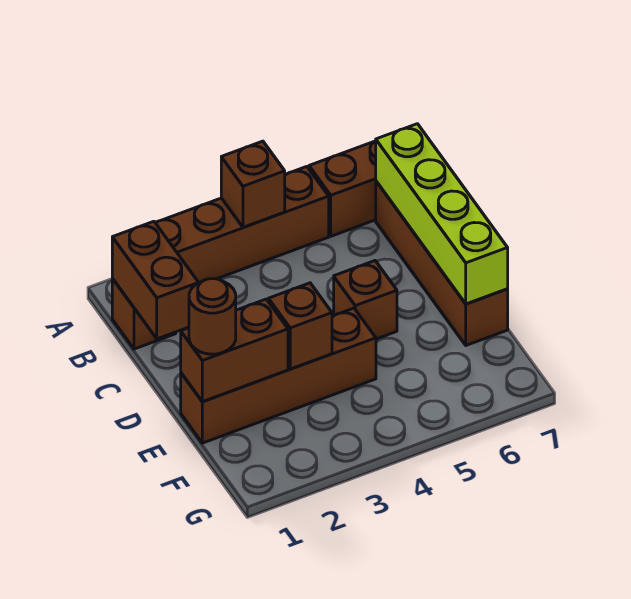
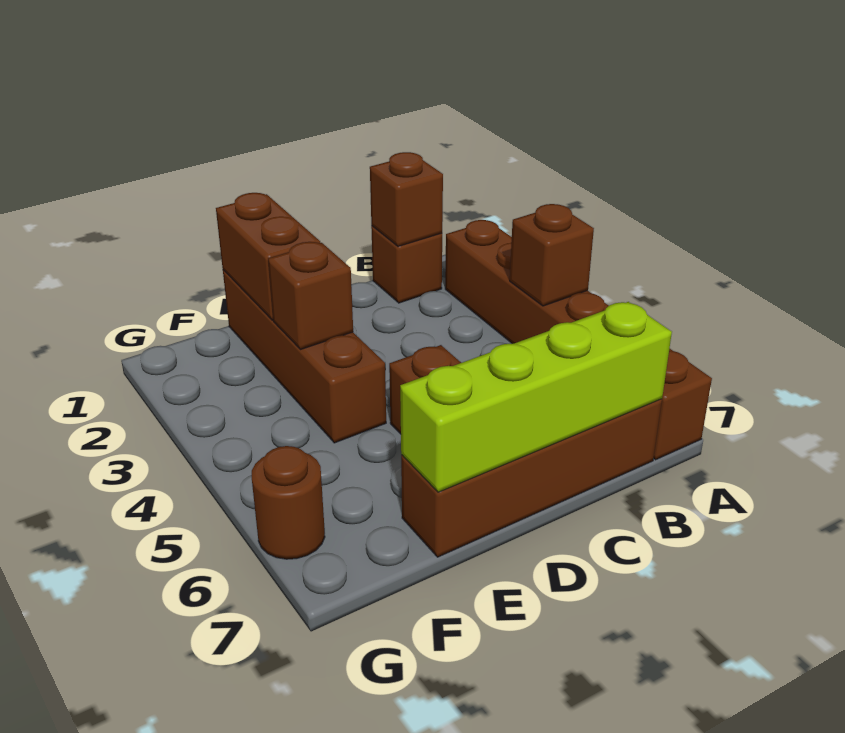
brown 1x2 brick [112,221,198,339] -> brown 1x1 brick [370,152,443,246]
brown 1x1 round brick [189,279,236,354] -> brown 1x1 round brick moved to [252,446,325,559]

